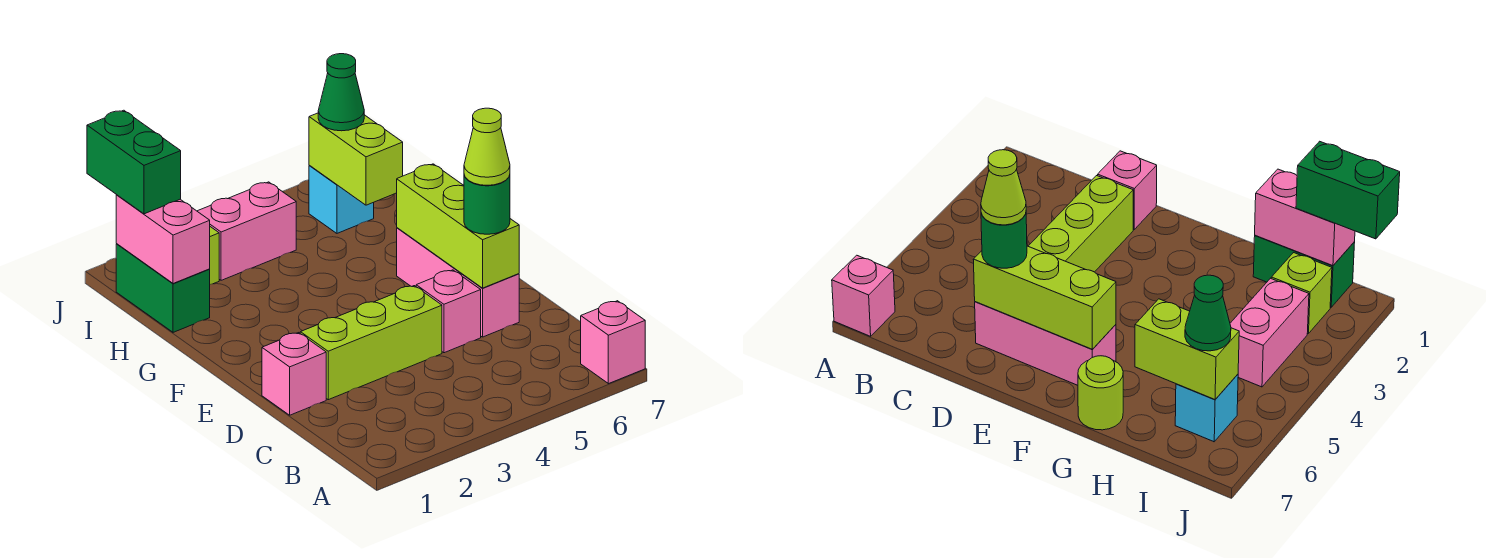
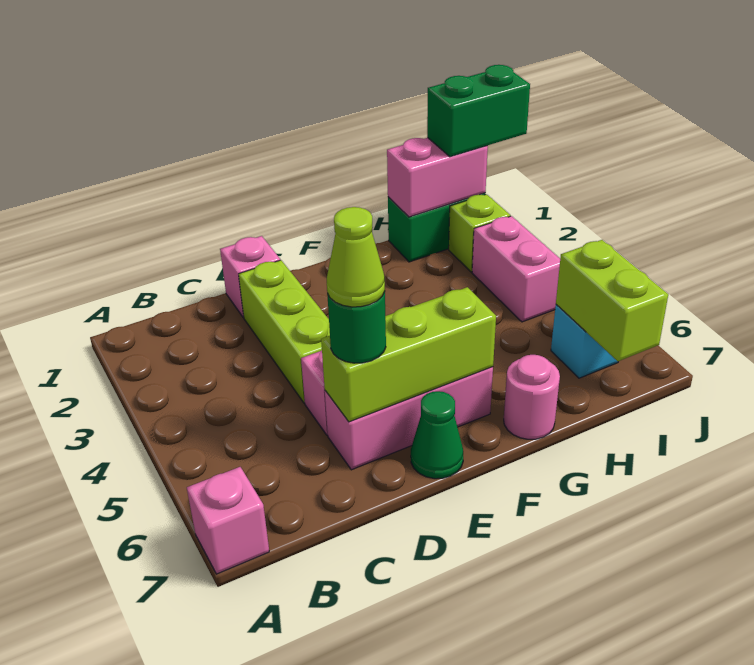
lime 1x1 round brick [1078,356,1123,430] -> pink 1x1 round brick [504,355,560,439]
lime 1x2 brick [309,113,403,205] -> lime 1x2 brick turned to [556,240,668,361]
green 1x1 cone [318,54,364,131] -> green 1x1 cone moved to [411,391,463,479]

